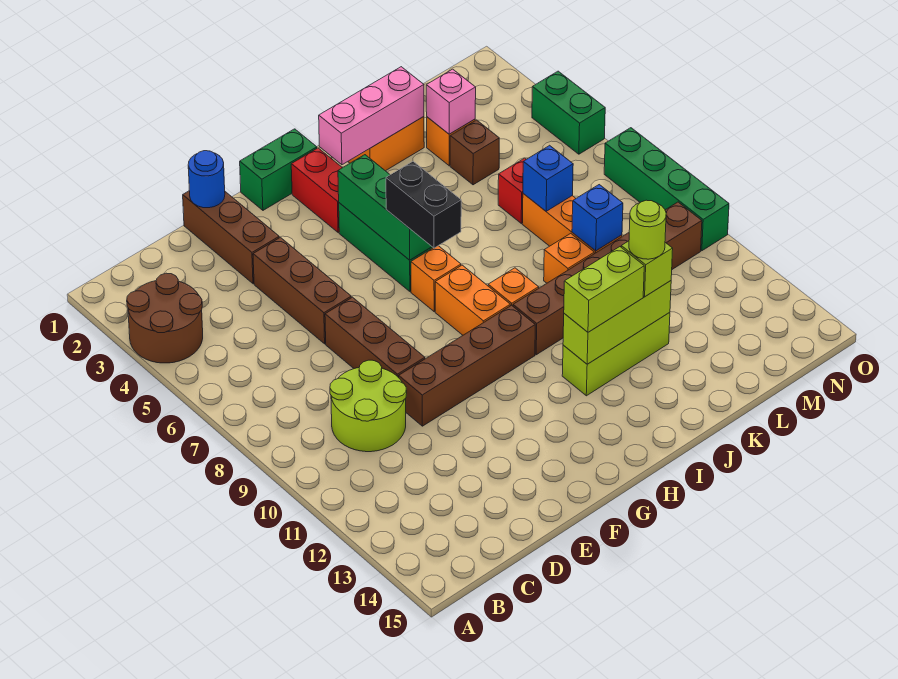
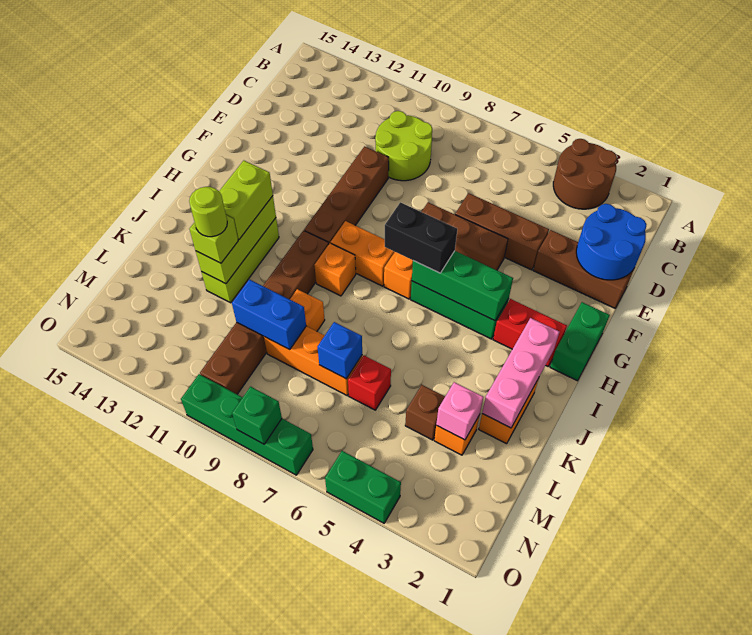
blue 1x1 round brick [188,151,225,208] -> blue 2x2 round brick [576,204,647,280]
brown 1x3 brick [325,297,425,378] -> brown 1x3 brick moved to [422,202,508,270]
blue 1x1 brick [572,185,623,251] -> blue 1x2 brick [232,279,306,350]
none -> green 1x1 brick [232,387,282,444]

